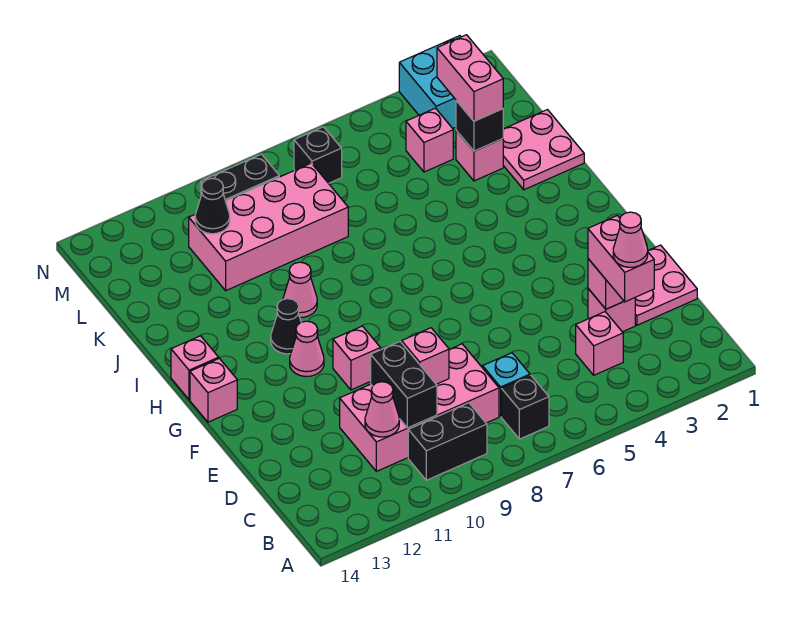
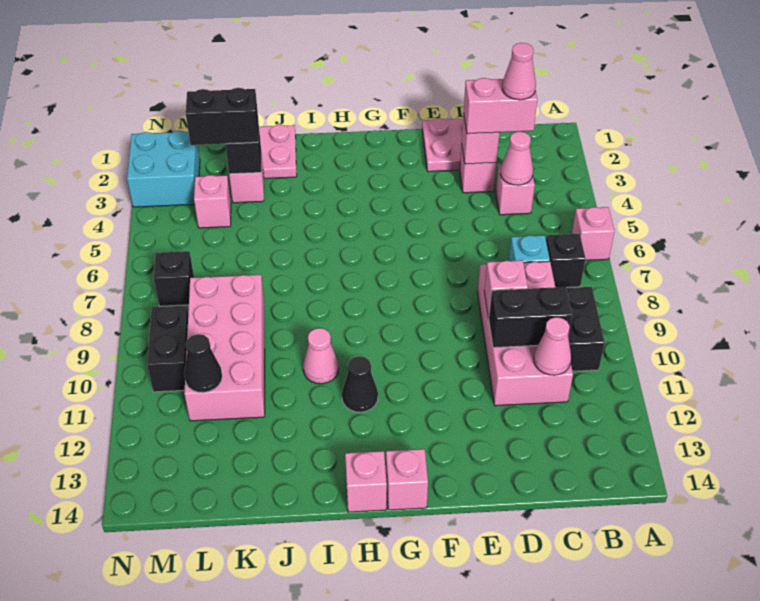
pink 1x1 brick [333,326,380,390] -> pink 1x1 brick moved to [572,207,615,260]
pink 1x1 cone [290,321,324,377] -> pink 1x1 cone moved to [500,132,533,185]
pink 1x2 brick [437,35,503,121] -> black 1x2 brick [186,88,258,145]

